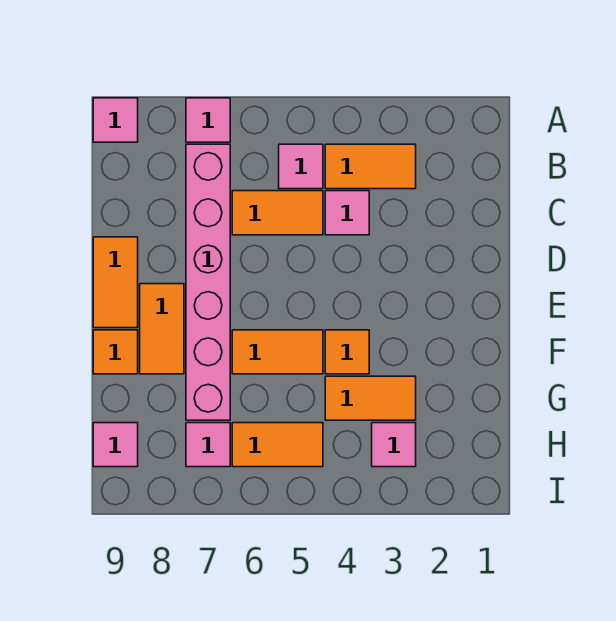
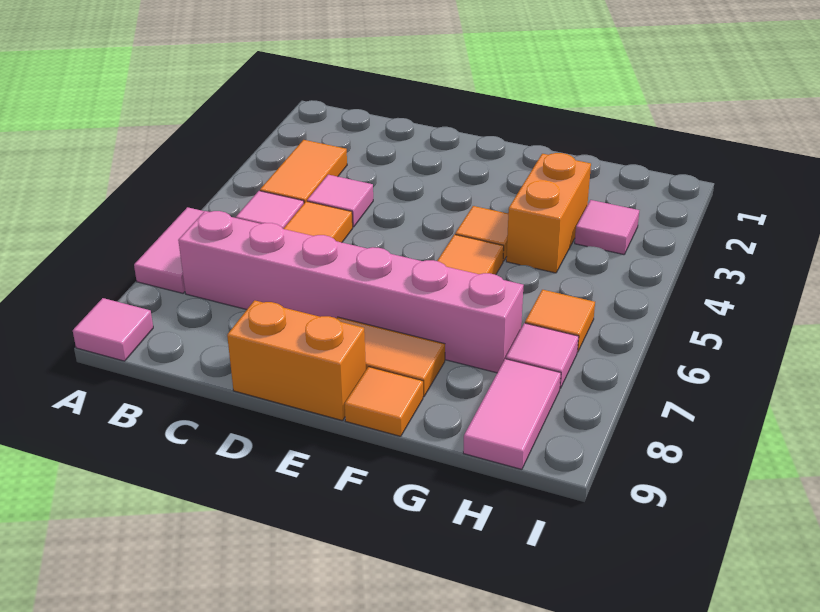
pink 1x1 tile [186,98,230,142] -> pink 1x2 tile [134,207,204,293]
orange 1x2 tile [93,237,138,328] -> orange 1x2 brick [227,300,366,421]
orange 1x2 tile [325,376,416,420] -> orange 1x2 brick [506,153,591,273]
orange 1x2 tile [232,423,323,467] -> orange 1x1 tile [525,290,595,352]
pink 1x1 tile [93,423,138,467] -> pink 1x2 tile [463,359,561,469]

